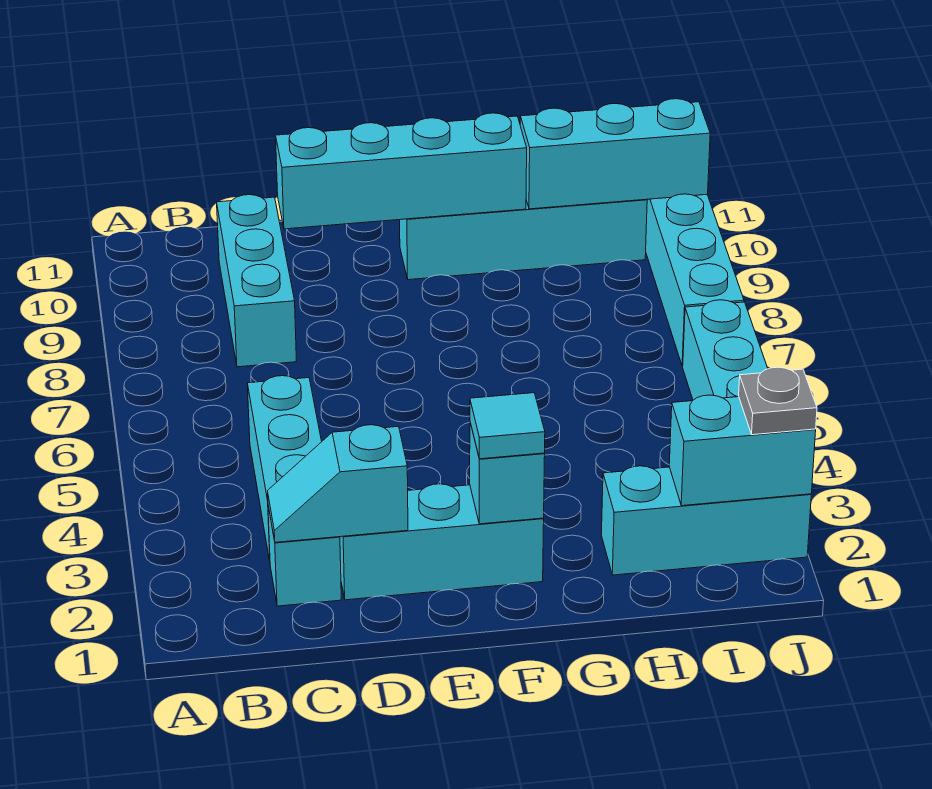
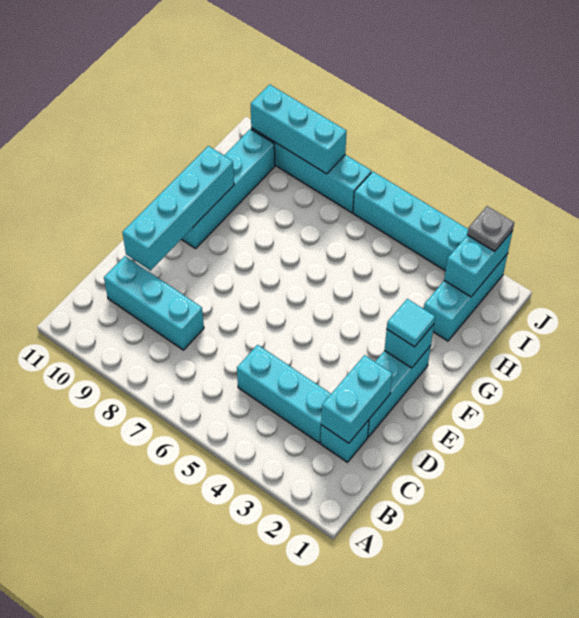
cyan 1x2 slope [268,425,408,542] -> cyan 1x2 brick [321,355,392,443]
cyan 1x3 brick [520,99,710,209] -> cyan 1x3 brick turned to [251,84,347,174]

